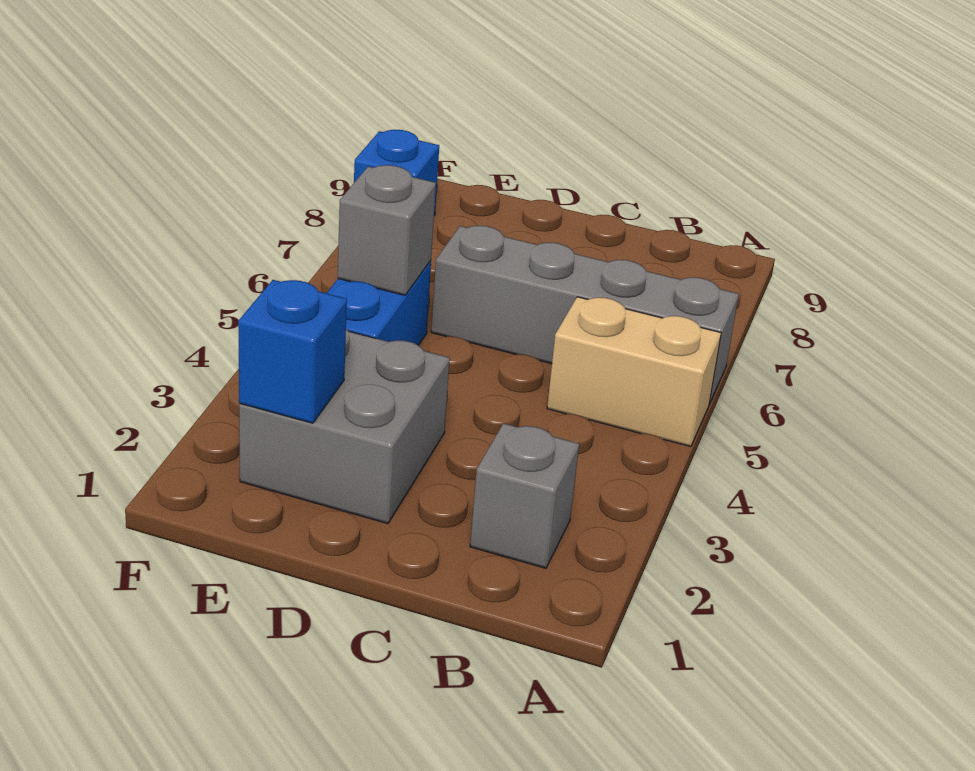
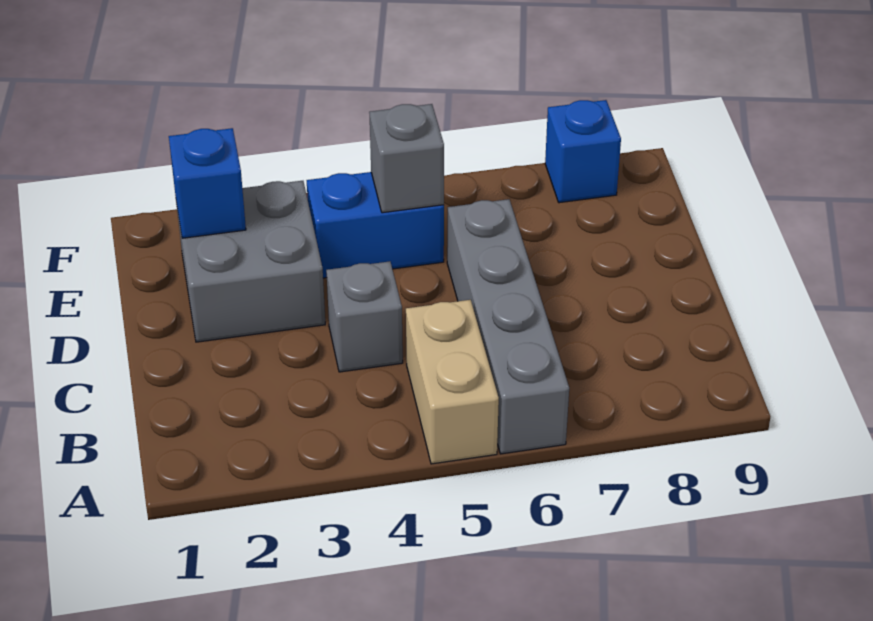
grey 1x1 brick [470,423,579,568] -> grey 1x1 brick moved to [326,261,403,372]

